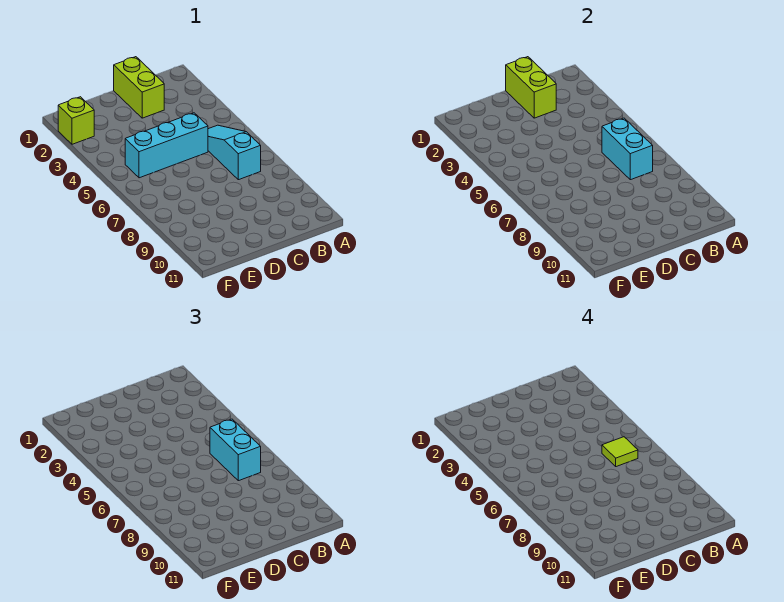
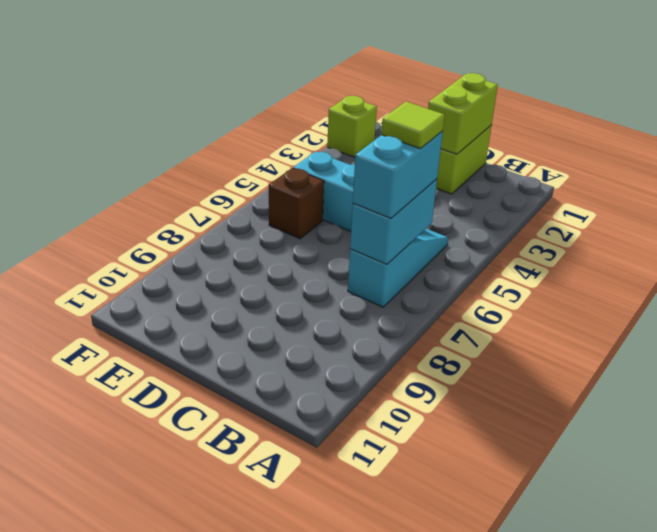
none -> brown 1x1 brick [269,168,324,239]

